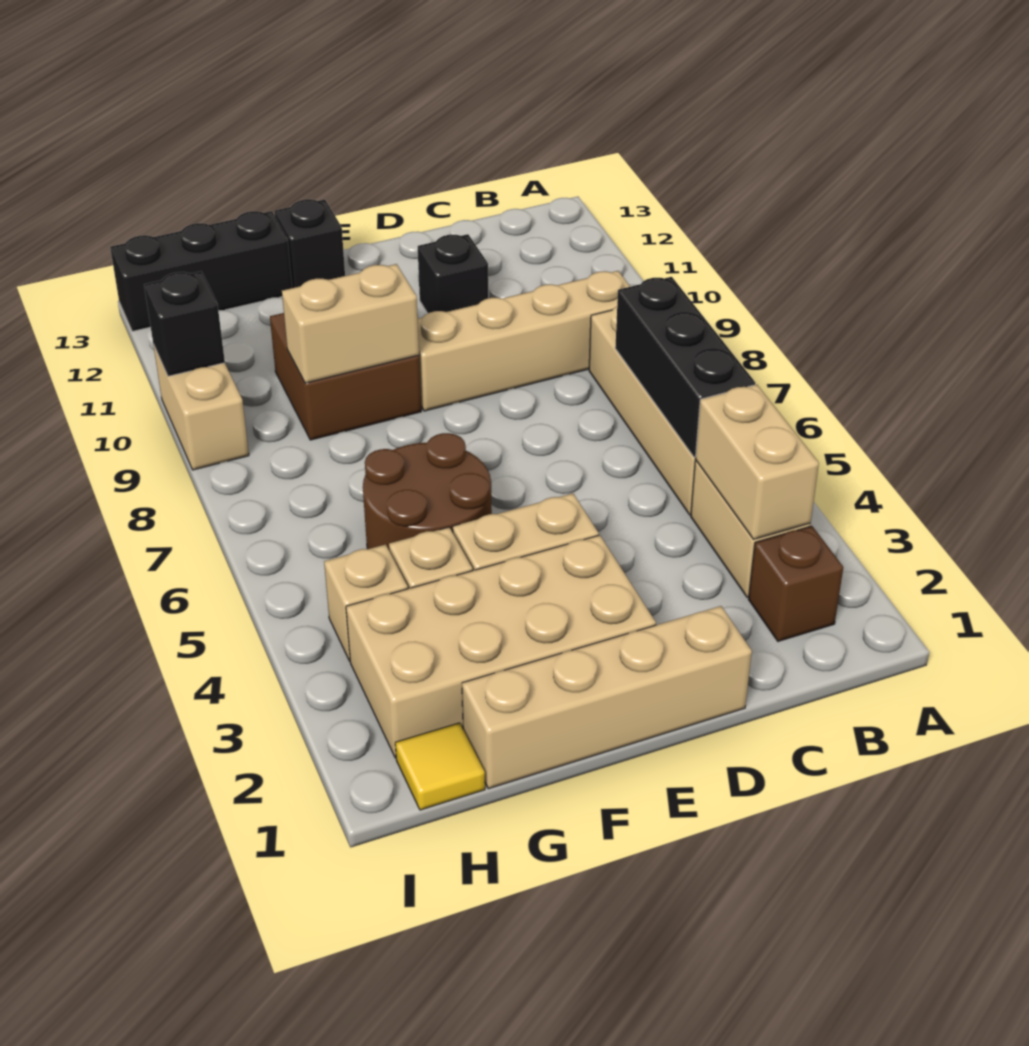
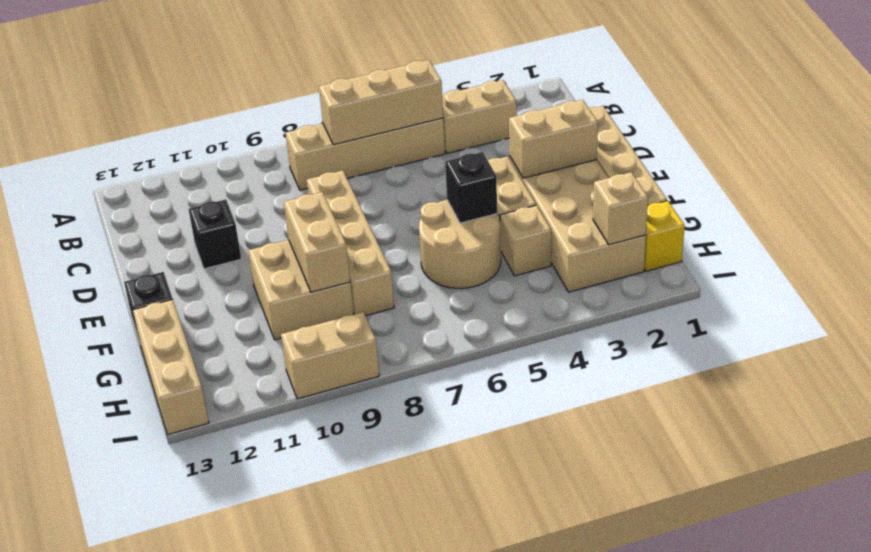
brown 1x1 brick [748,526,843,641] -> none
tan 1x2 brick [695,384,819,539] -> tan 1x2 brick moved to [509,100,598,178]
black 1x3 brick [615,277,755,457] -> tan 1x3 brick [319,60,443,145]
tan 1x4 brick [418,271,630,411] -> tan 1x4 brick moved to [307,171,394,316]
brown 2x2 round brick [363,433,492,550] -> tan 2x2 round brick [419,200,501,289]
brown 2x2 brick [270,313,421,440] -> tan 2x2 brick [248,240,354,340]
black 1x3 brick [110,211,292,331] -> tan 1x3 brick [132,299,209,435]
yellow 1x1 tile [395,723,485,810] -> yellow 1x1 brick [644,201,685,271]
tan 1x1 brick [324,544,408,661] -> tan 1x1 brick moved to [593,172,648,245]
black 1x1 brick [144,271,225,376] -> black 1x1 brick moved to [445,152,497,223]

